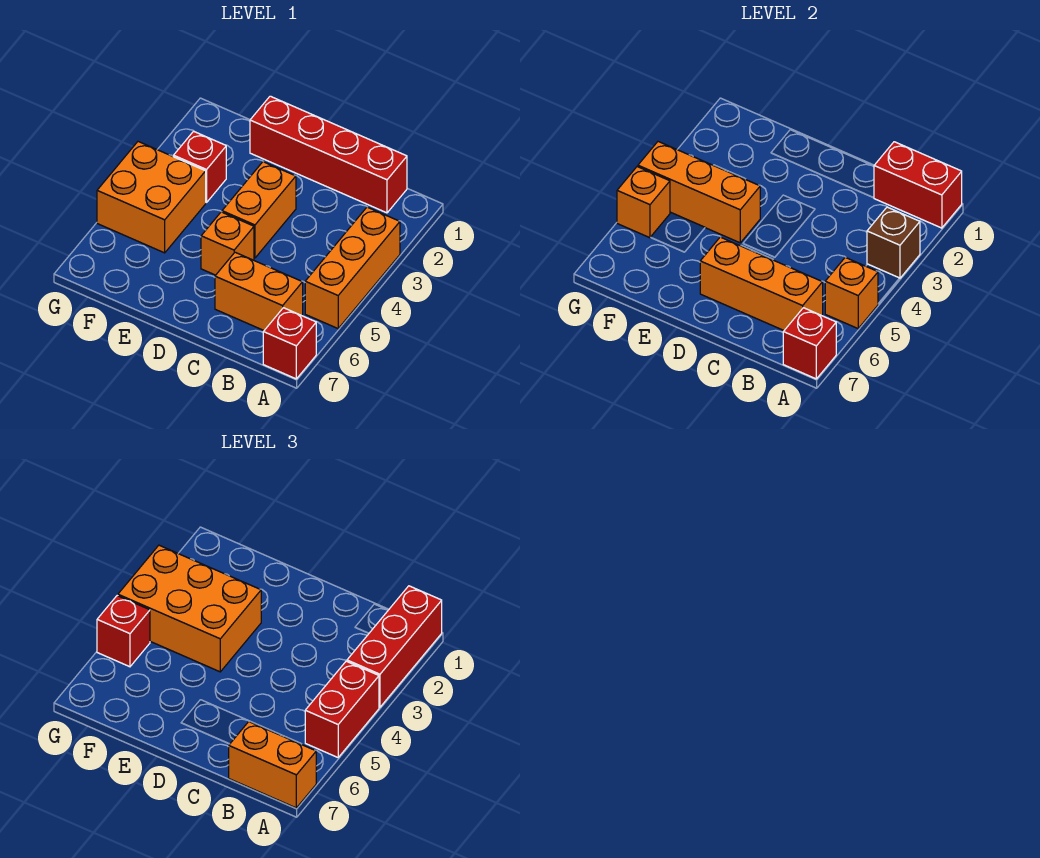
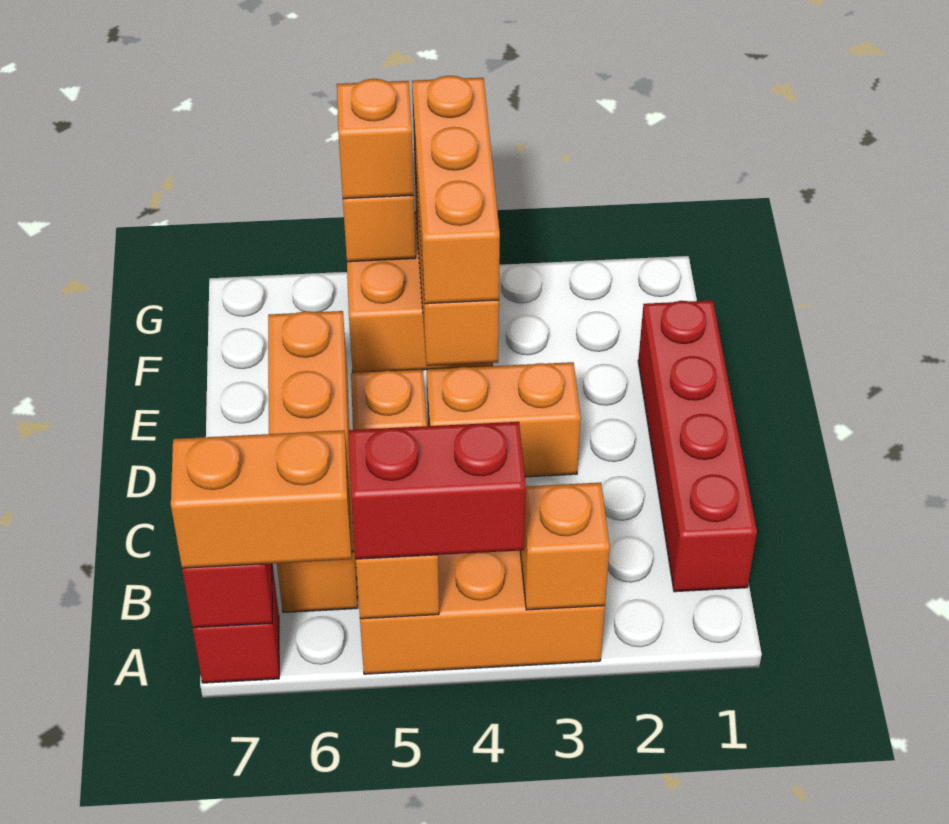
red 1x2 brick [874,142,962,228] -> none
red 1x3 brick [347,586,442,707] -> none
brown 1x1 brick [867,207,920,278] -> orange 1x1 brick [520,483,610,610]
orange 1x2 brick [229,722,316,808] -> orange 1x2 brick turned to [171,430,352,568]
orange 2x3 brick [118,545,261,672] -> orange 1x3 brick [412,76,500,304]
red 1x1 brick [174,131,226,203] -> none
red 1x1 brick [97,596,150,667] -> orange 1x1 brick [337,79,414,199]

